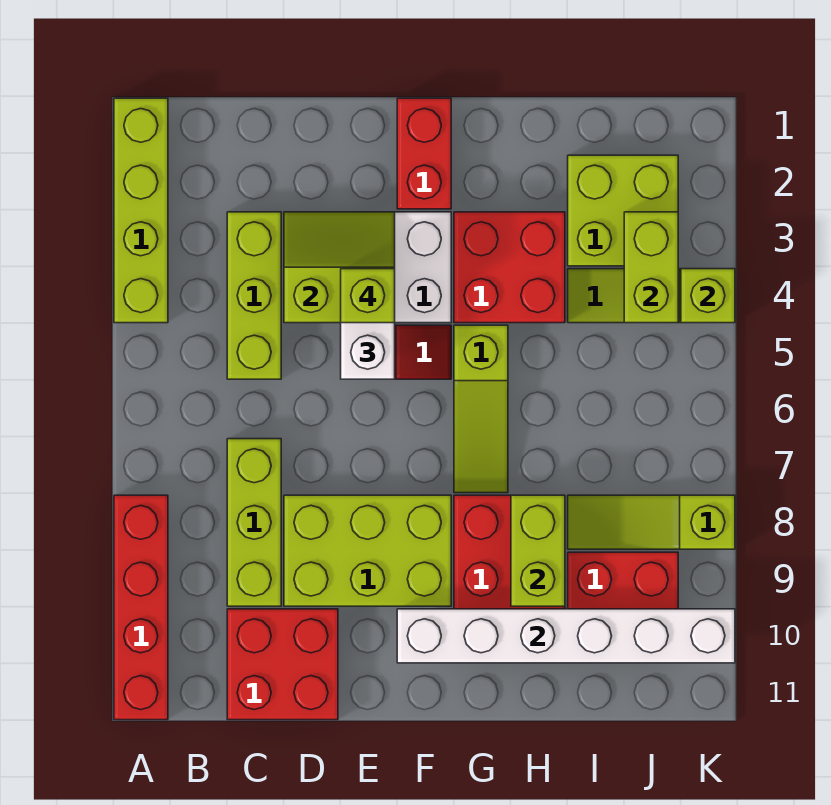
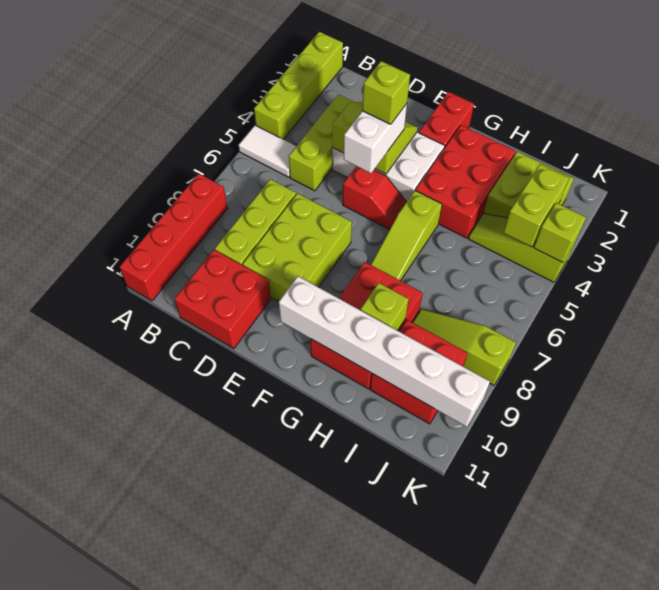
none -> white 1x2 tile [239,125,296,177]
lime 2x3 brick [284,495,451,606] -> lime 2x3 brick turned to [243,193,352,302]
red 2x2 brick [454,212,565,323] -> red 2x3 brick [415,125,516,238]
lime 1x2 brick [511,495,565,606] -> lime 1x1 brick [361,283,409,331]

